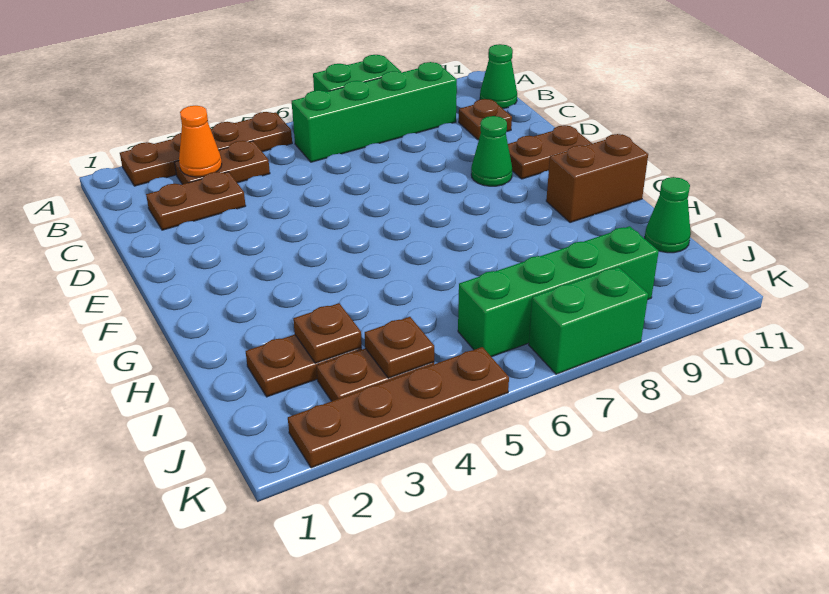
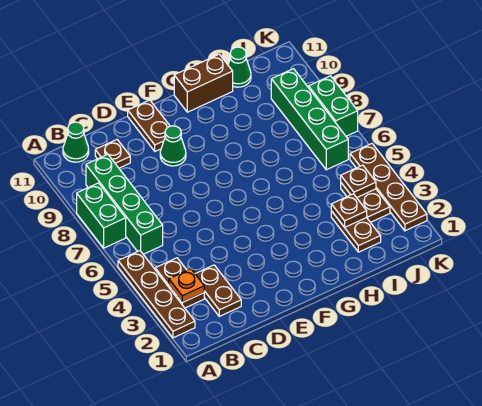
orange 1x1 cone [179,106,222,177] -> orange 1x1 plate [169,269,204,302]
brown 1x2 brick [546,134,648,223] -> brown 1x2 brick turned to [174,54,233,112]

